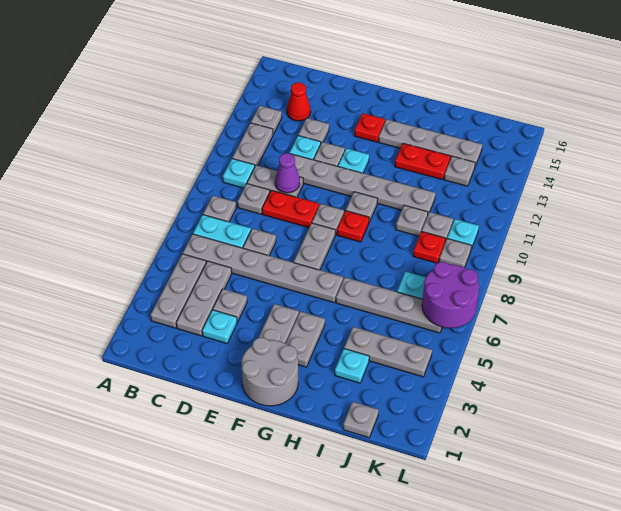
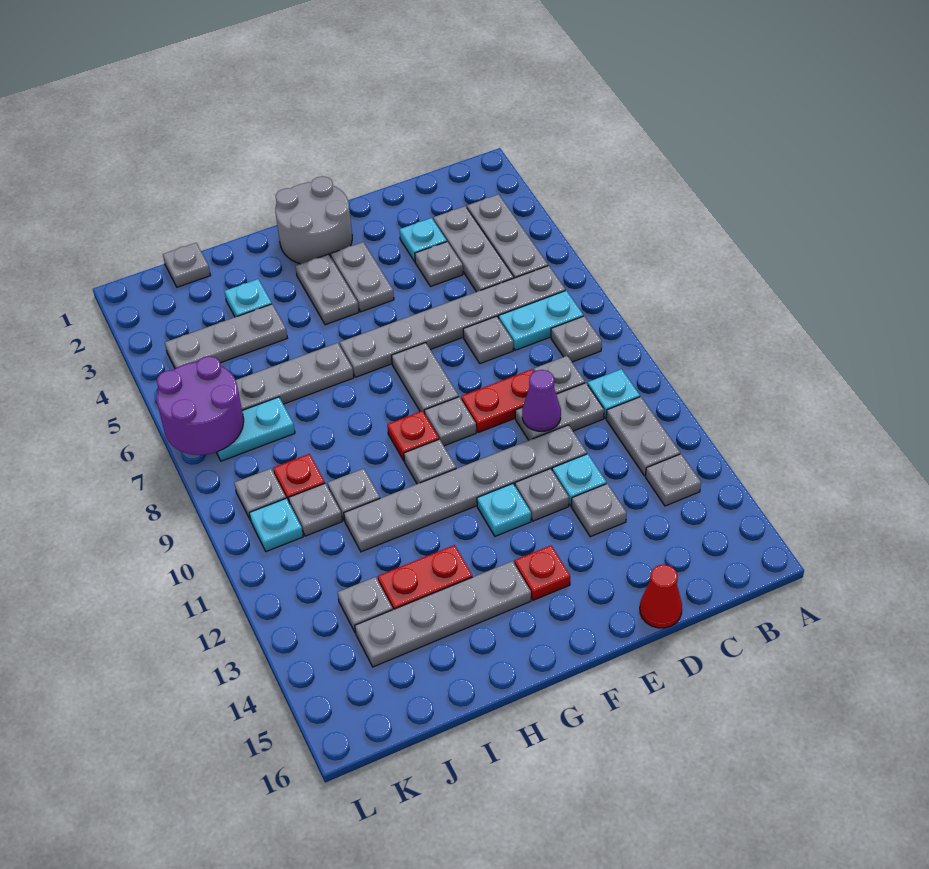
red 1x1 cone [287,82,311,121] -> red 1x1 cone moved to [640,565,682,628]

